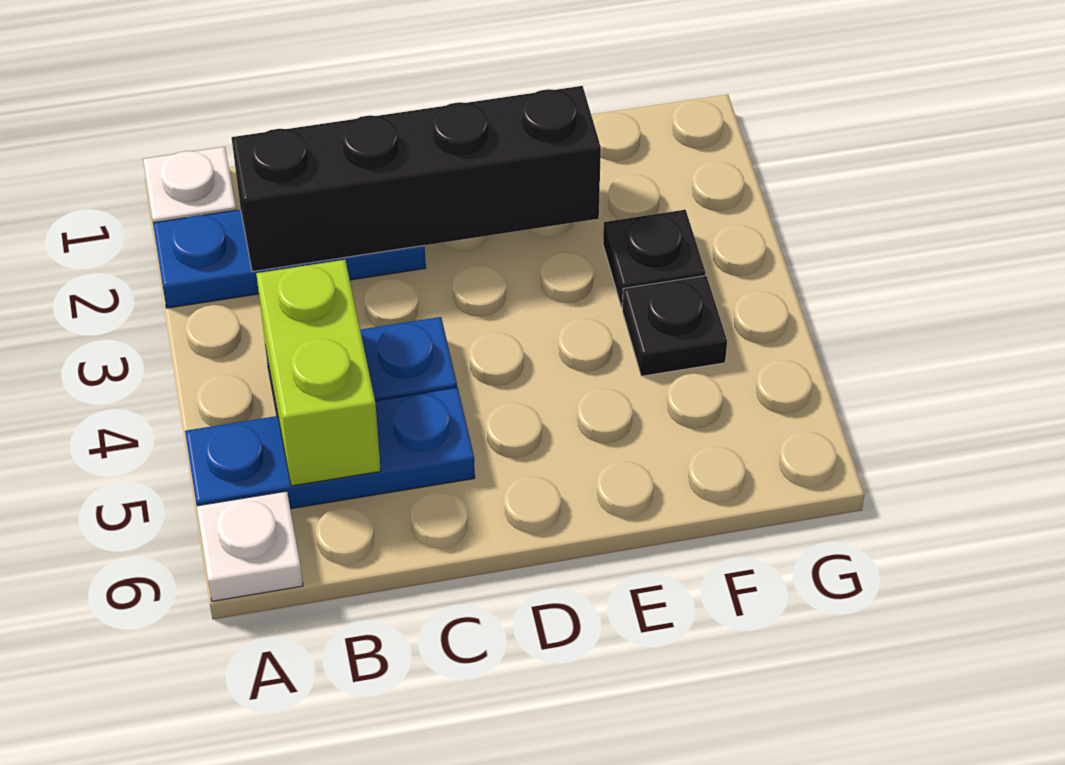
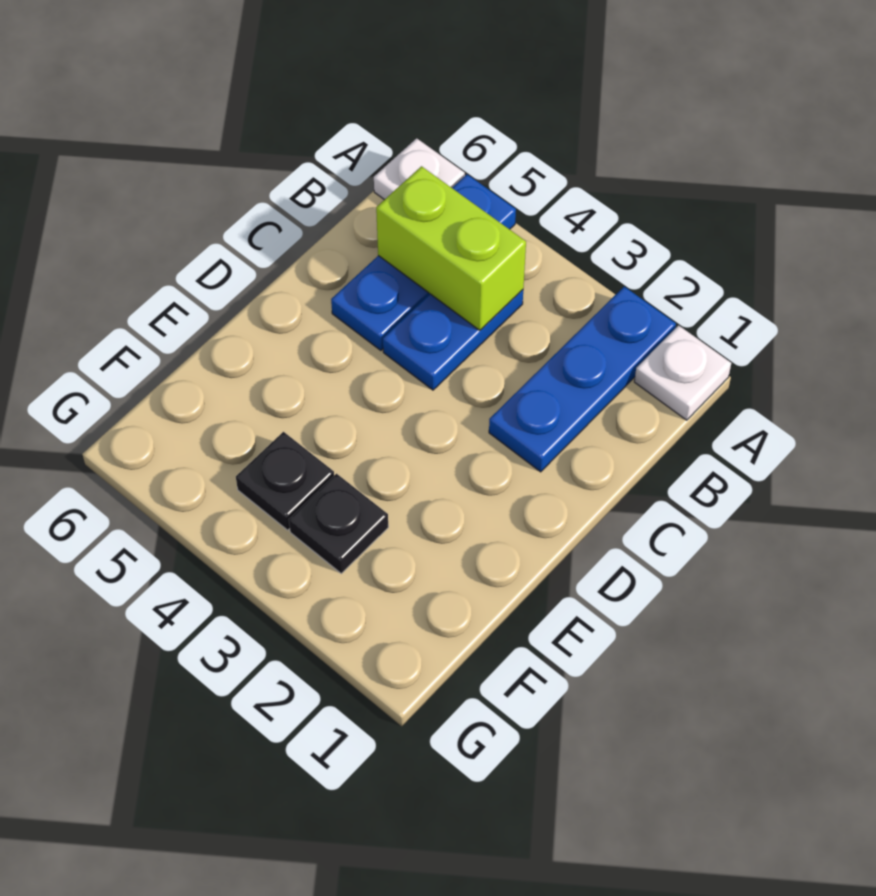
black 1x4 brick [231,86,601,272] -> none

